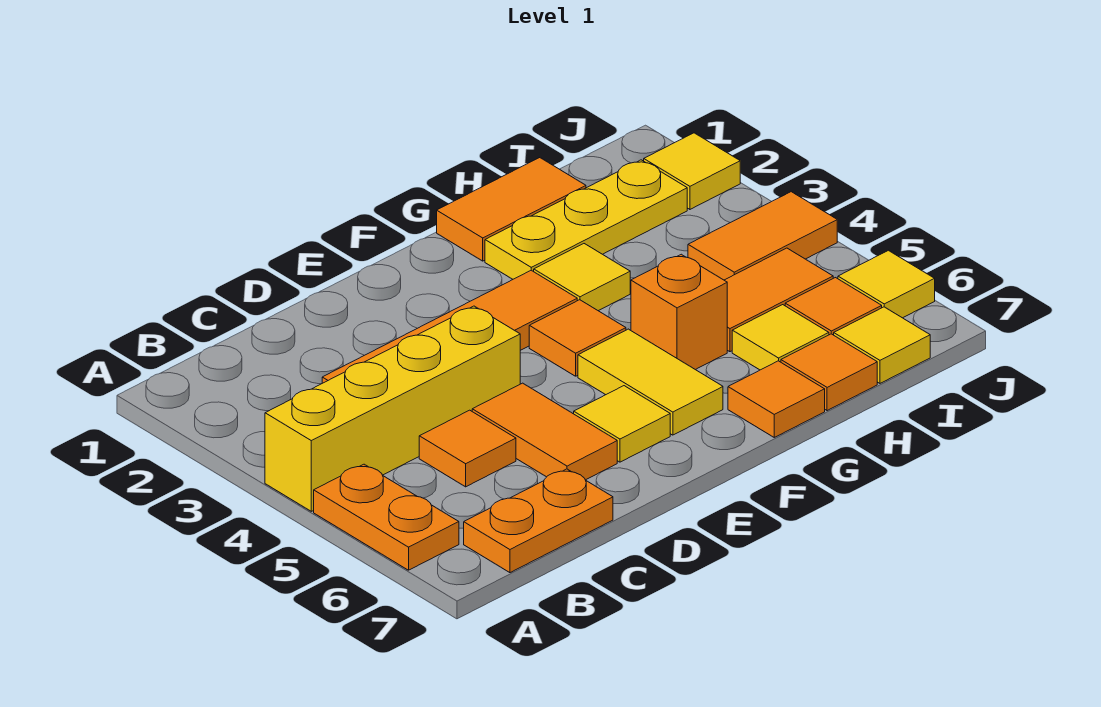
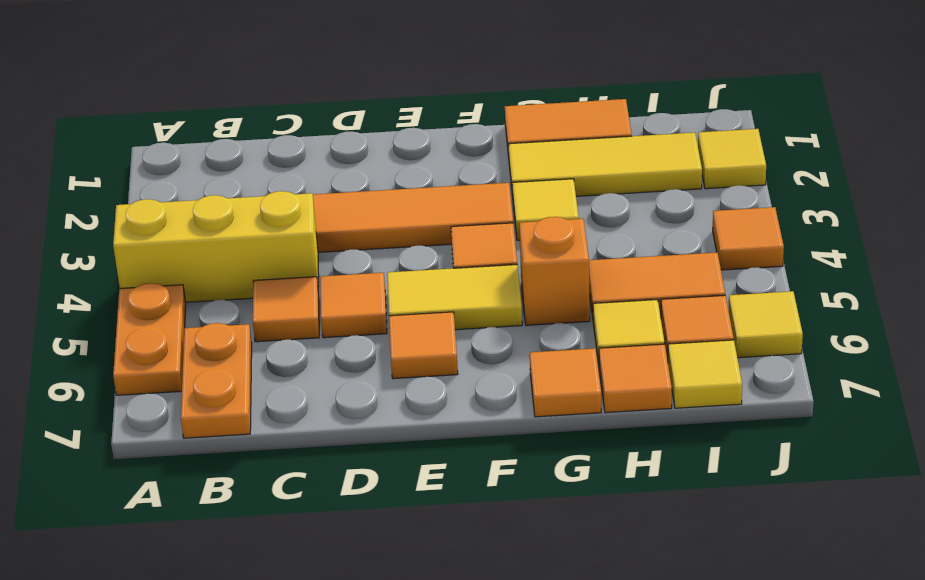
yellow 1x4 brick [265,306,520,511] -> yellow 1x3 brick [113,191,319,302]
orange 1x2 plate [464,469,613,573] -> orange 1x2 plate turned to [181,323,252,438]
orange 1x2 tile [472,383,617,480] -> orange 1x1 tile [320,273,387,338]
yellow 1x1 tile [574,386,670,462] -> orange 1x1 tile [389,312,458,379]
yellow 1x2 tile [578,329,723,435] -> yellow 1x2 tile turned to [387,265,522,330]
yellow 1x3 plate [485,160,687,279] -> yellow 1x3 tile [508,133,702,196]
orange 1x2 tile [688,192,837,280] -> orange 1x1 tile [713,207,784,270]

